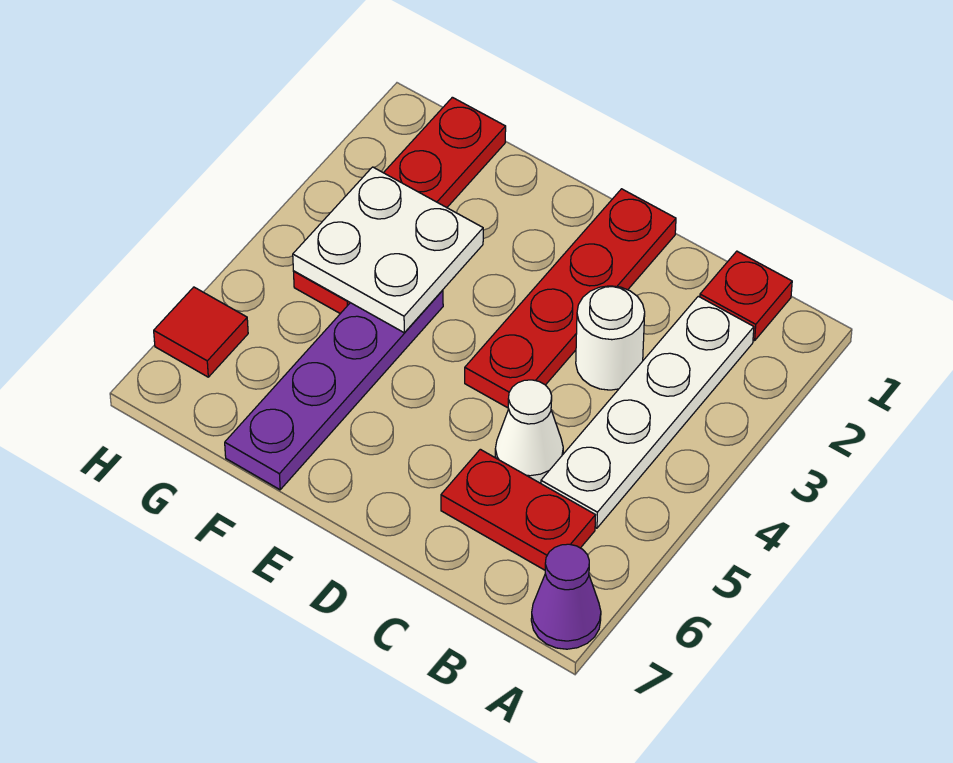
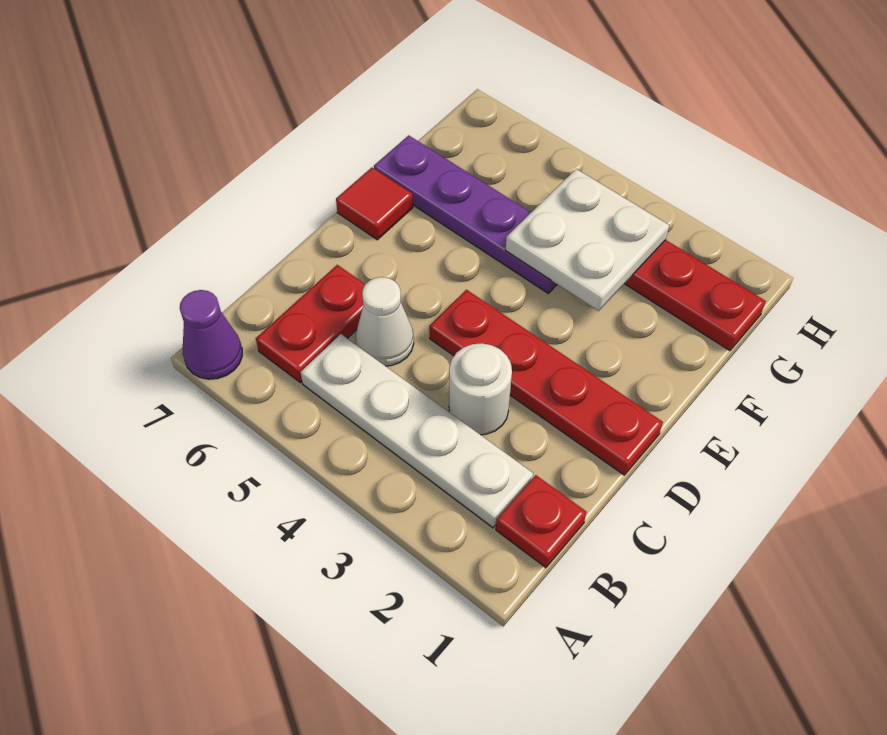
red 1x1 tile [154,287,248,377] -> red 1x1 tile moved to [336,167,413,240]

